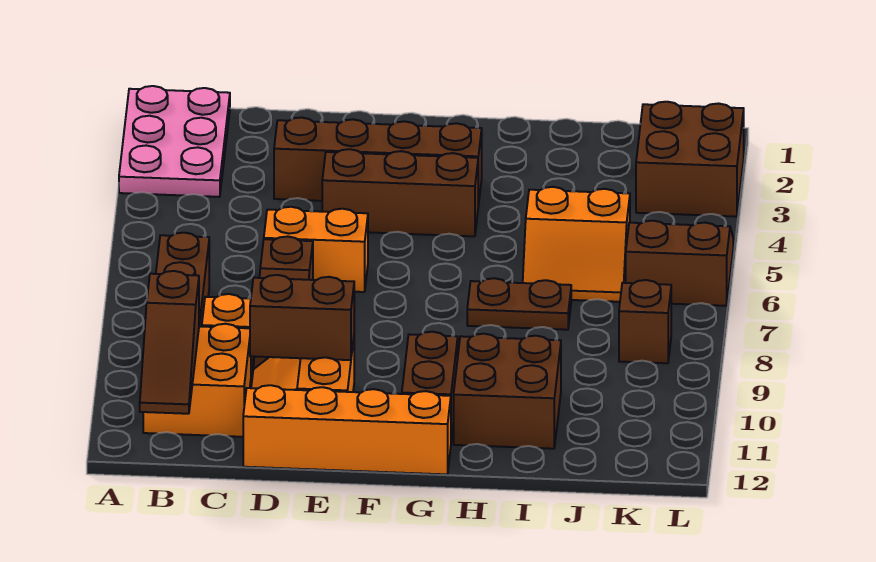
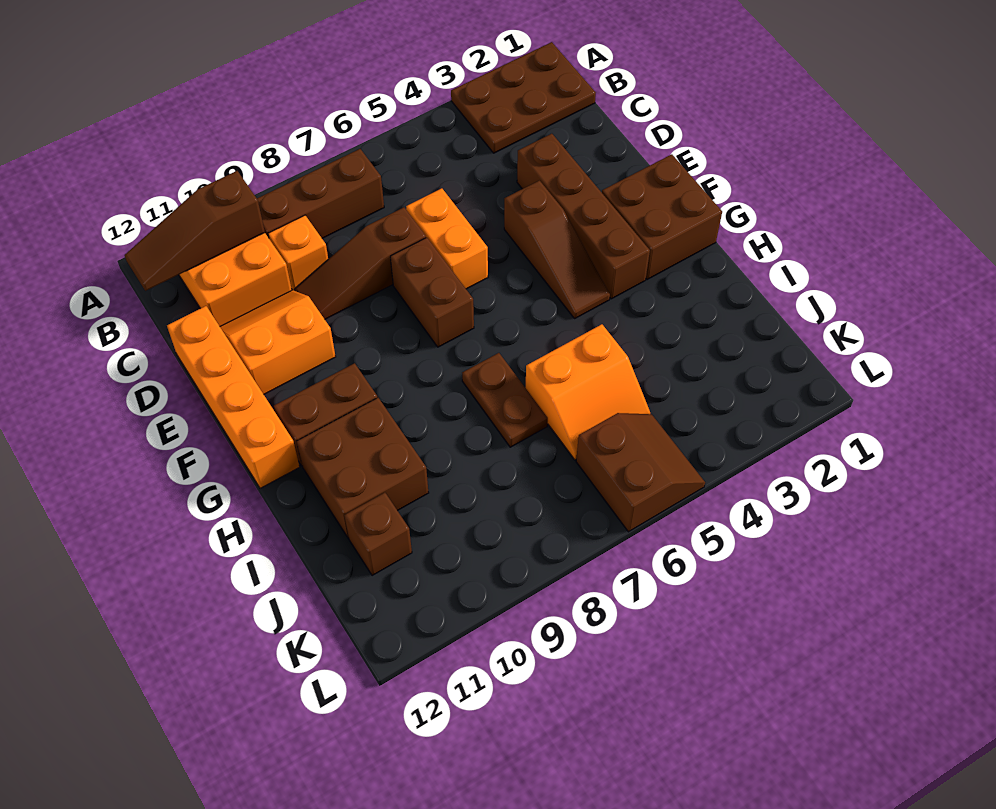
pink 2x3 plate [119,86,230,197] -> brown 2x3 plate [451,42,596,153]
brown 1x2 brick [250,275,354,360] -> brown 1x2 brick moved to [390,238,474,347]
brown 1x3 brick [322,149,478,236] -> brown 1x3 slope [504,181,610,318]
orange 2x2 slope [523,187,630,302] -> orange 2x2 slope turned to [526,324,650,460]
brown 2x2 brick [636,102,744,217] -> brown 2x2 brick moved to [602,154,722,279]
brown 1x1 brick [619,280,671,363] -> brown 1x1 brick moved to [344,493,412,576]

